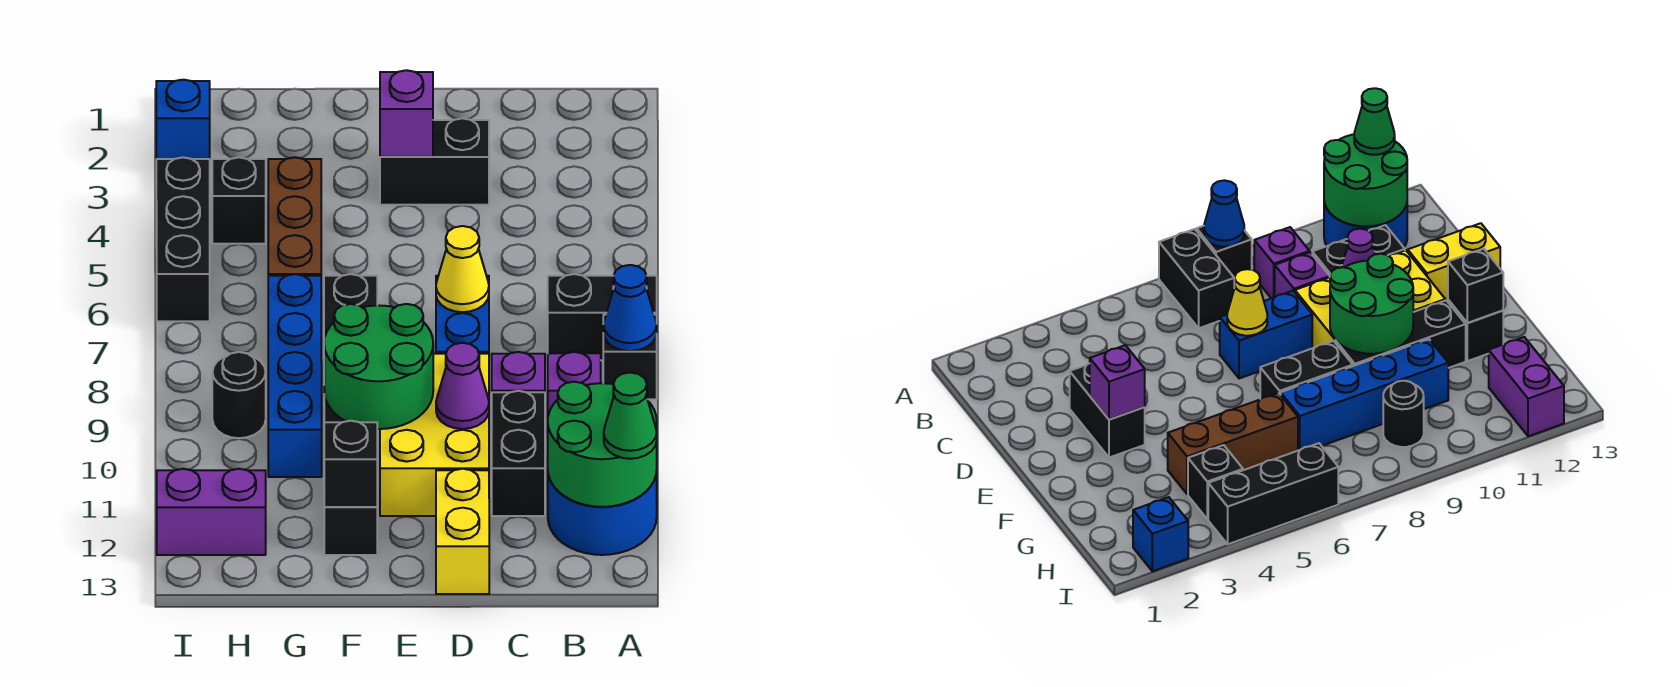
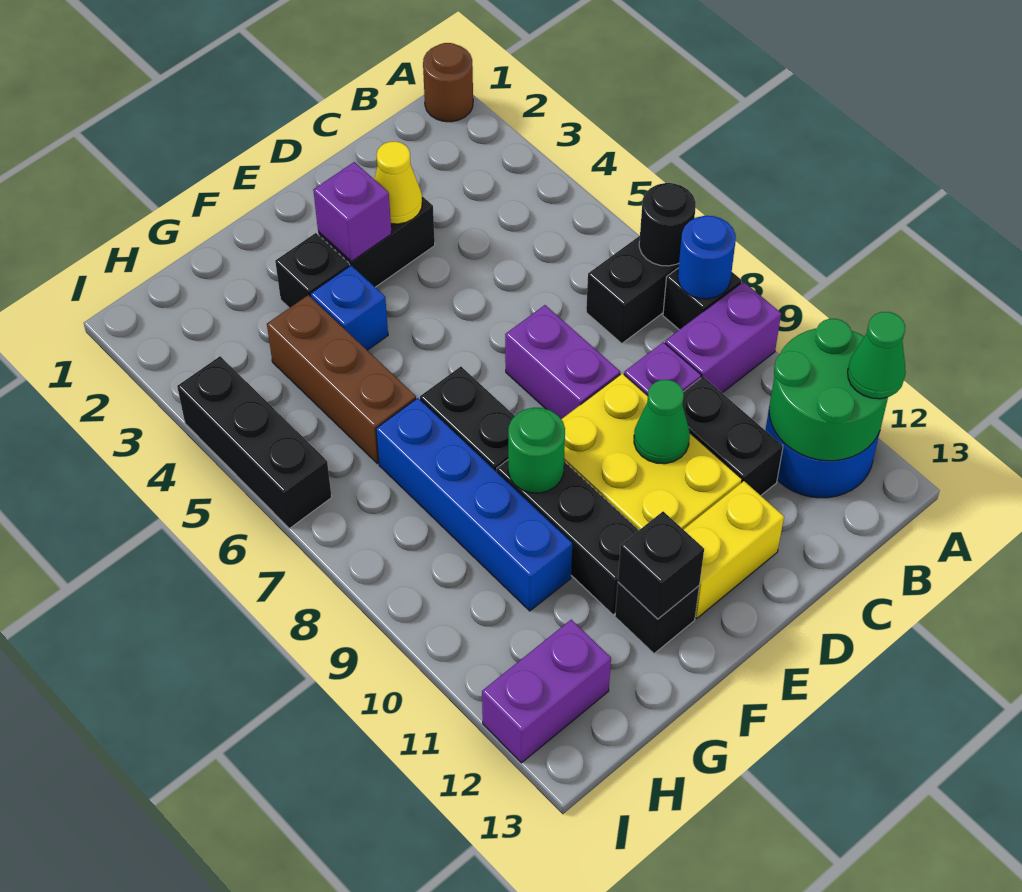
none -> brown 1x1 round brick [423,43,473,122]
blue 1x1 cone [603,265,657,351] -> blue 1x1 round brick [678,216,736,299]
purple 1x1 brick [548,352,601,415] -> purple 1x2 brick [665,282,781,393]
blue 1x2 brick [436,276,489,354] -> purple 1x2 brick [505,305,620,419]
yellow 1x1 cone [436,226,489,312] -> yellow 1x1 cone moved to [374,141,422,224]
purple 1x1 cone [436,343,489,429] -> green 1x1 cone [634,380,690,464]
yellow 1x2 brick [436,469,489,594] -> yellow 1x2 brick turned to [683,481,784,618]
green 2x2 round brick [324,304,433,429] -> green 1x1 round brick [508,408,565,493]
black 1x1 brick [212,157,266,244] -> black 1x1 brick moved to [275,233,350,308]
black 1x1 round brick [212,352,266,438] -> black 1x1 round brick moved to [639,183,696,266]
blue 1x1 brick [156,80,210,159] -> blue 1x1 brick moved to [310,265,388,350]

